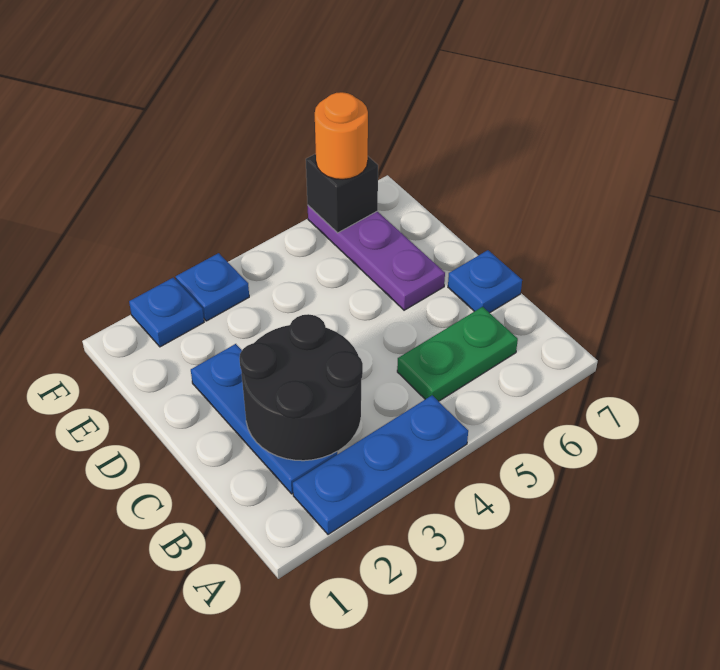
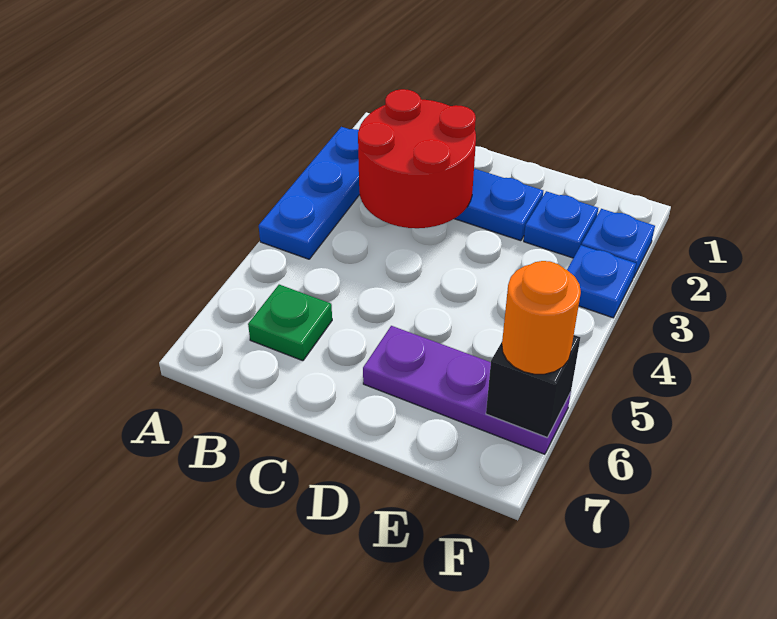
black 2x2 round brick [239,314,363,461] -> red 2x2 round brick [358,89,476,228]
green 1x2 plate [397,307,518,401] -> green 1x1 plate [248,285,332,361]
blue 1x1 plate [448,250,522,313] -> blue 1x1 plate moved to [524,191,598,258]

